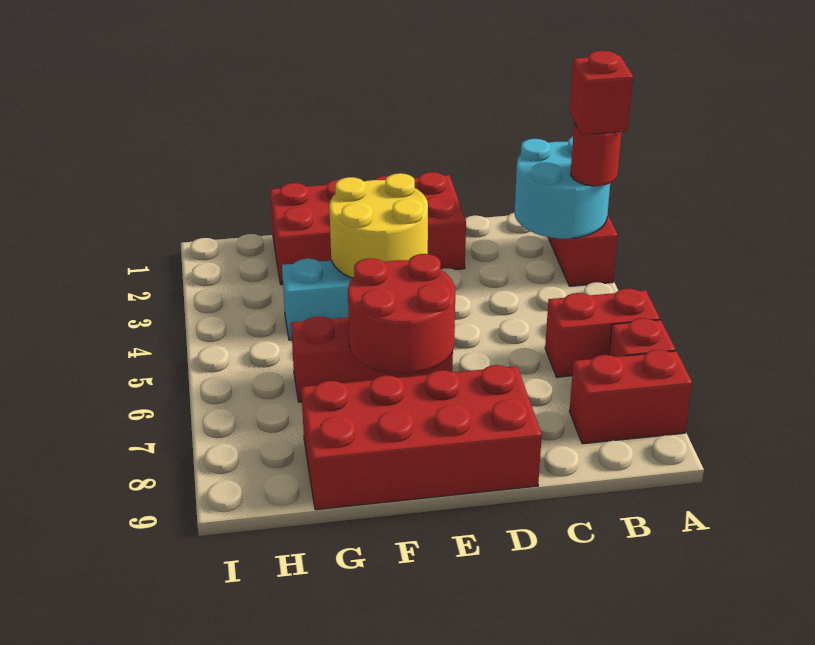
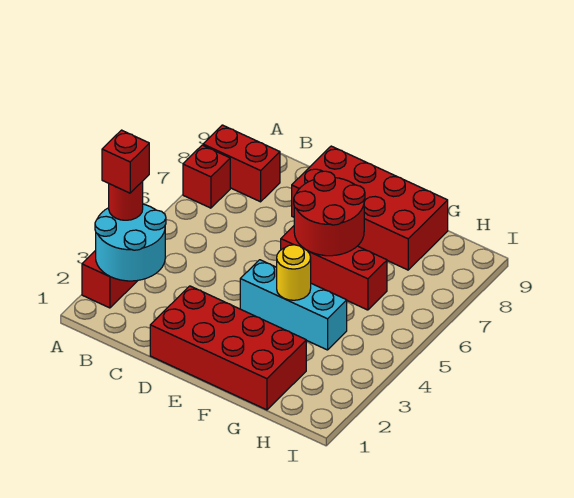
red 1x2 brick [545,288,660,377] -> none
yellow 2x2 round brick [329,173,428,278] -> yellow 1x1 round brick [277,245,311,300]

